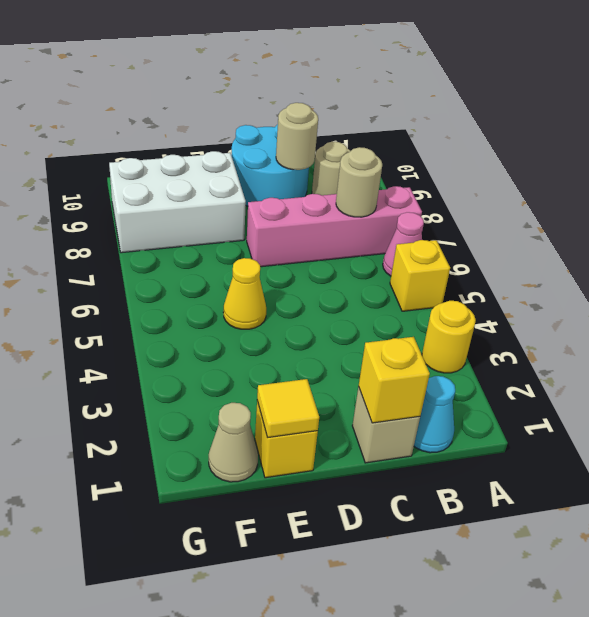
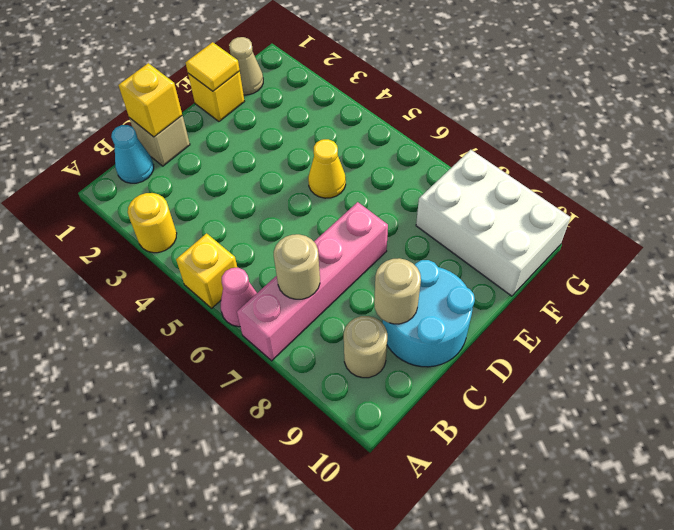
white 2x3 brick [109,151,246,253] -> white 2x3 brick turned to [416,150,570,296]

